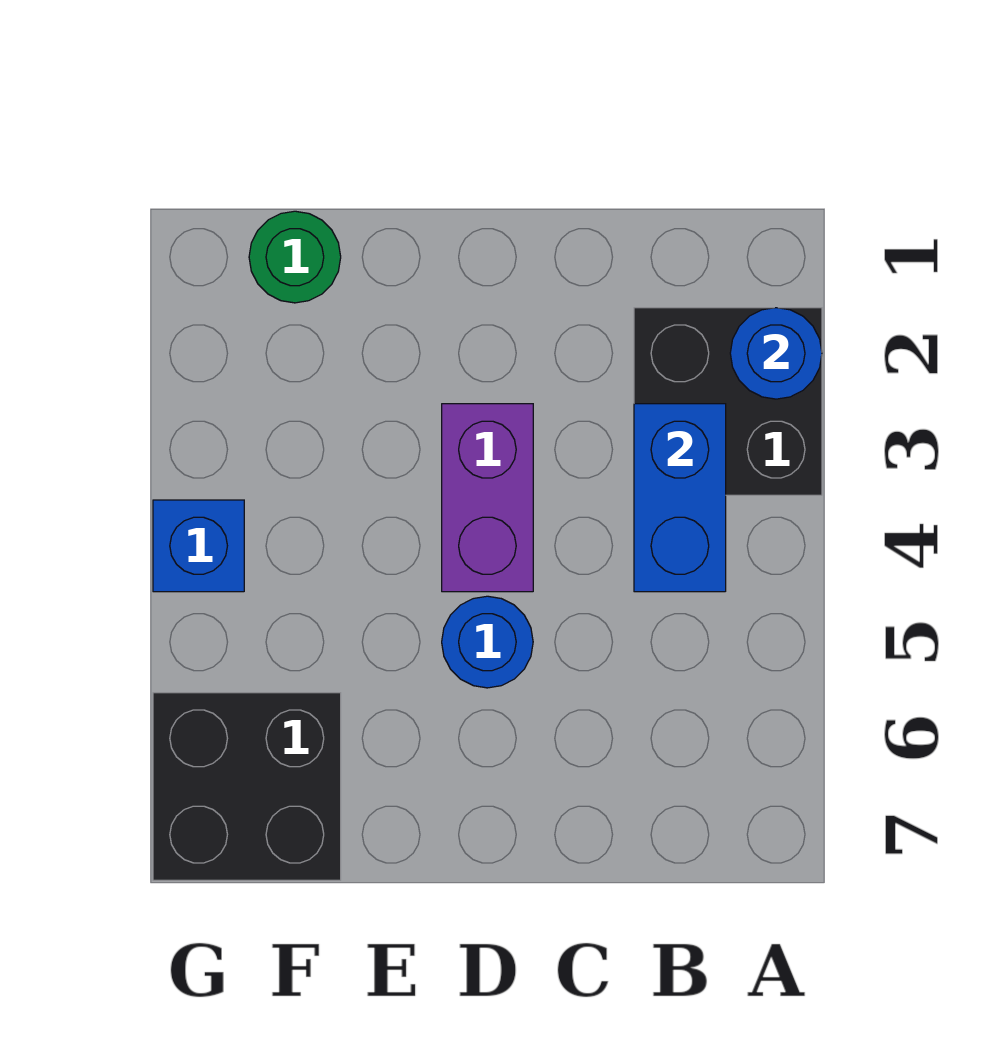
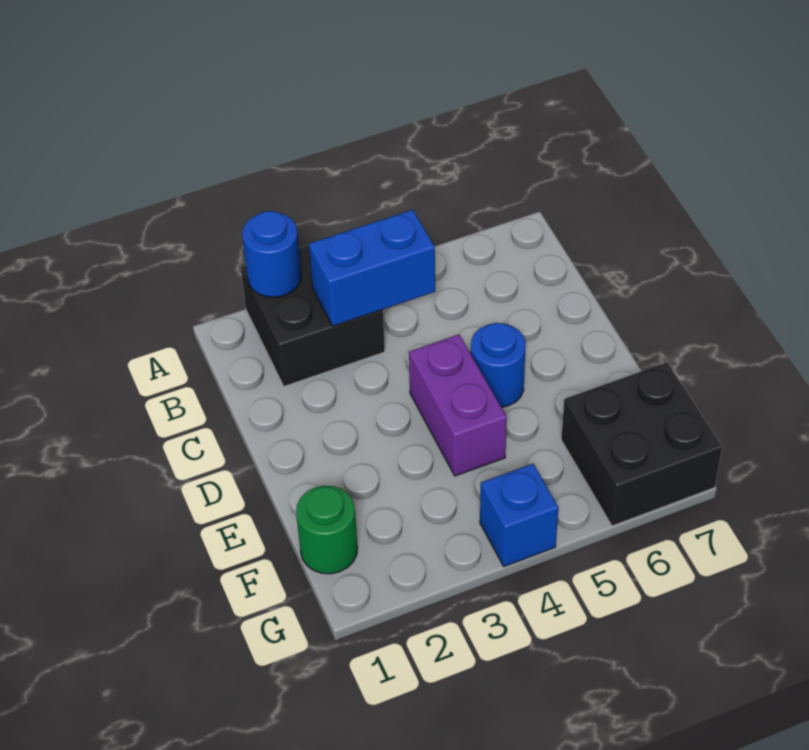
purple 1x2 brick [442,404,533,592] -> purple 1x2 brick turned to [409,335,507,476]

